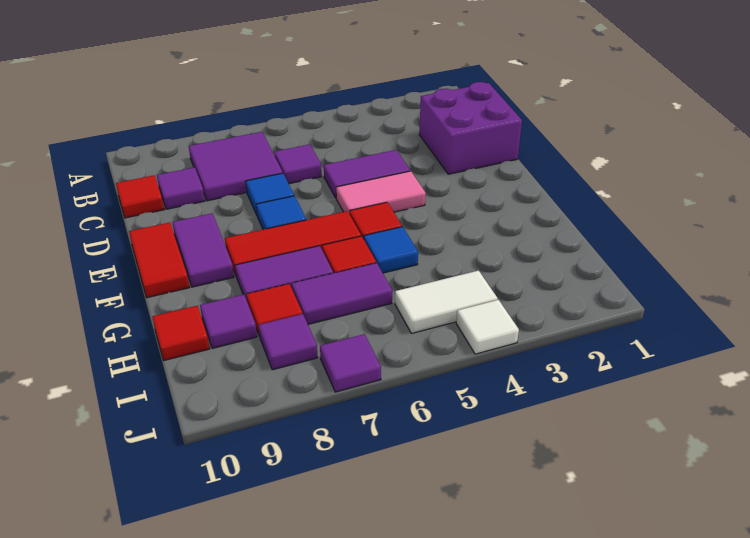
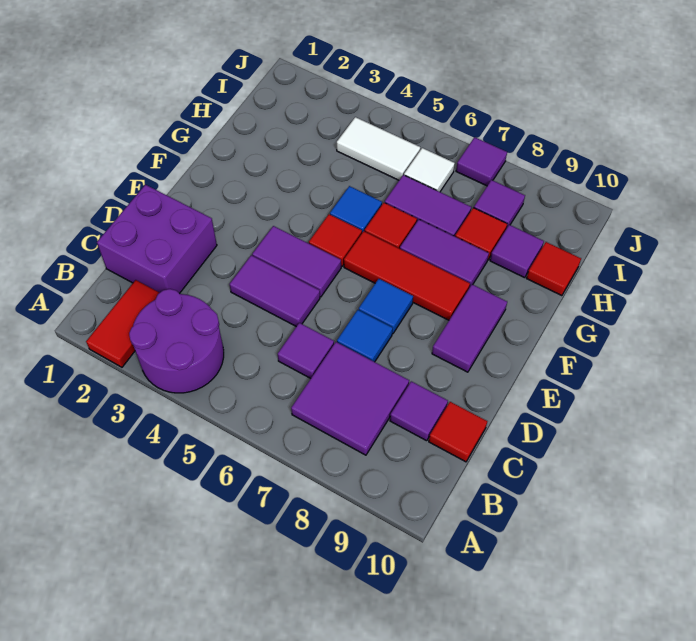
none -> purple 2x2 round brick [129,289,224,393]
pink 1x2 tile [336,171,426,214] -> purple 1x2 tile [252,226,341,297]
red 1x2 tile [129,222,190,298] -> red 1x2 tile moved to [86,280,159,367]
white 1x1 tile [456,300,519,354] -> white 1x1 tile moved to [404,148,455,192]

